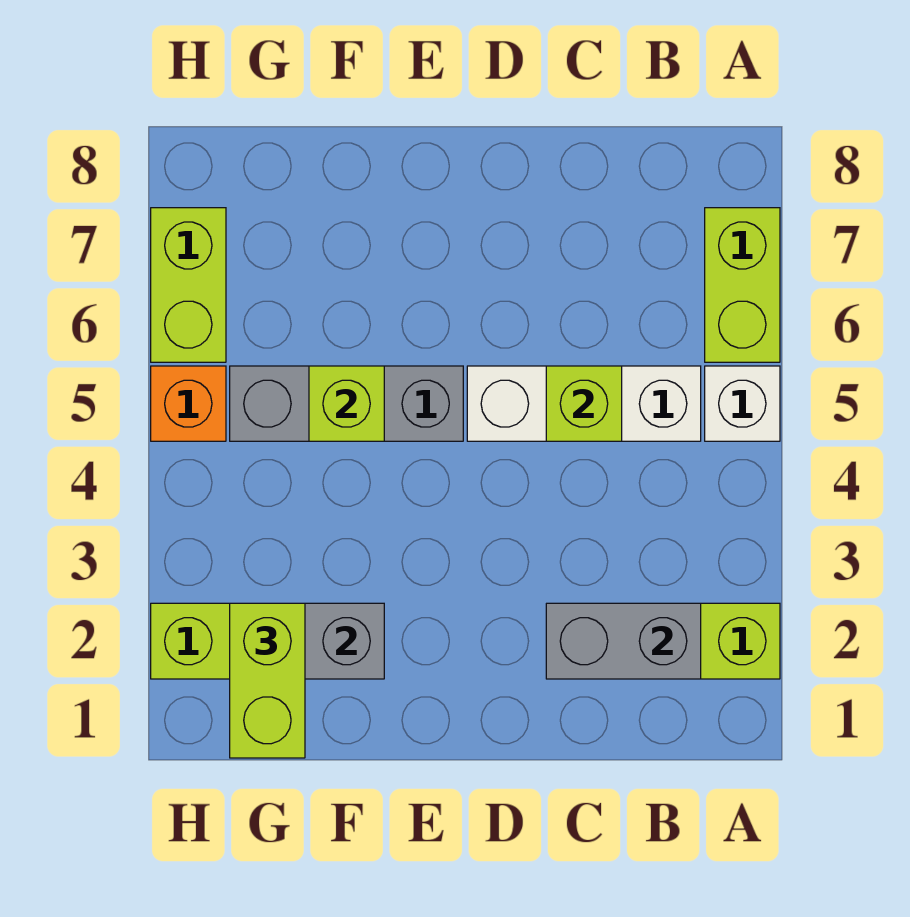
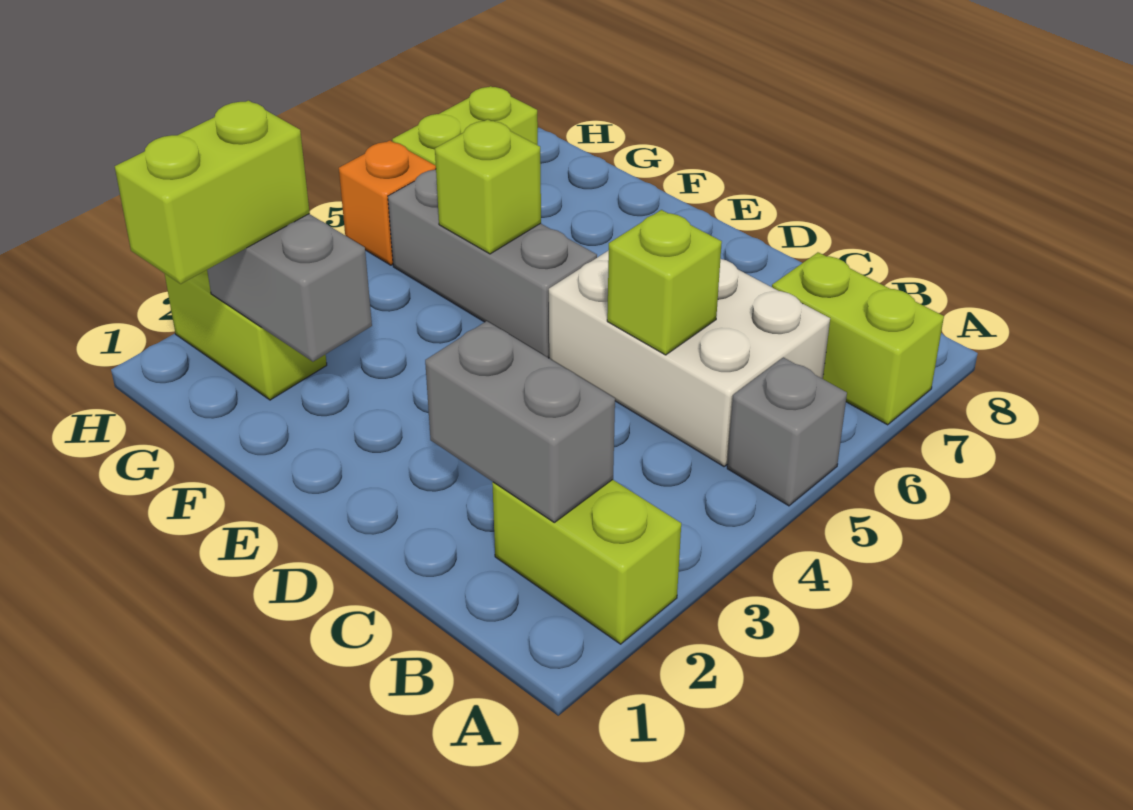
white 1x1 brick [705,366,780,441] -> grey 1x1 brick [727,357,847,506]
lime 1x2 brick [705,208,780,362] -> lime 1x2 brick turned to [772,252,944,425]
white 1x3 brick [467,366,701,441] -> white 2x3 brick [549,250,830,466]

